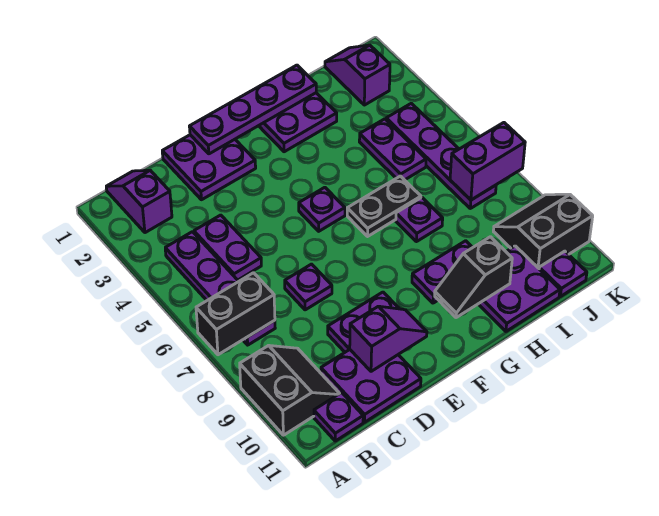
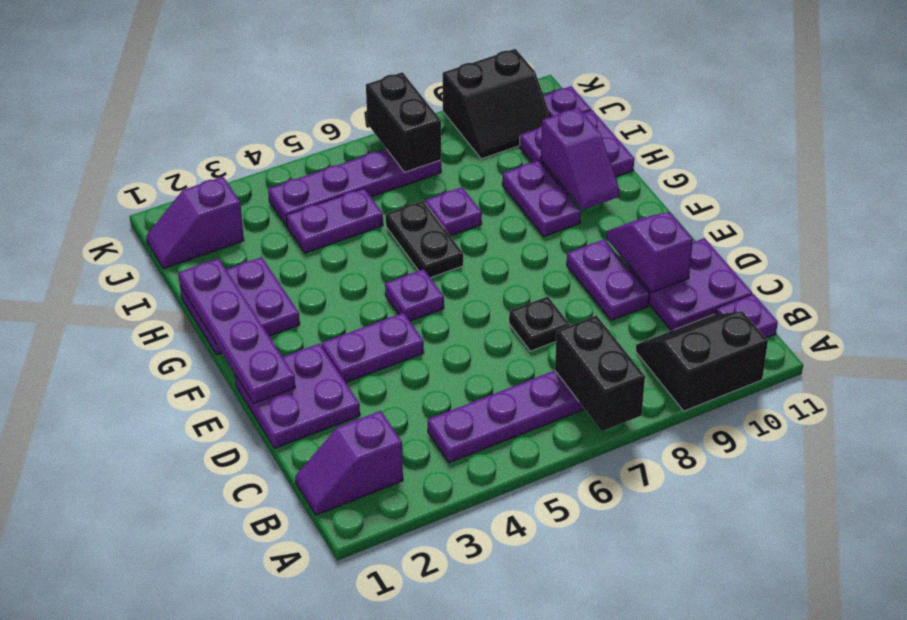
purple 1x2 plate [194,215,261,280] -> purple 1x2 plate moved to [322,313,424,382]
purple 1x1 plate [285,264,332,310] -> black 1x1 plate [509,296,570,351]
black 1x2 slope [435,237,512,318] -> purple 1x2 slope [541,108,620,210]
purple 1x2 brick [450,123,525,200] -> black 1x2 brick [366,72,441,172]
black 2x2 slope [493,194,593,268] -> black 2x2 slope turned to [443,49,551,159]

